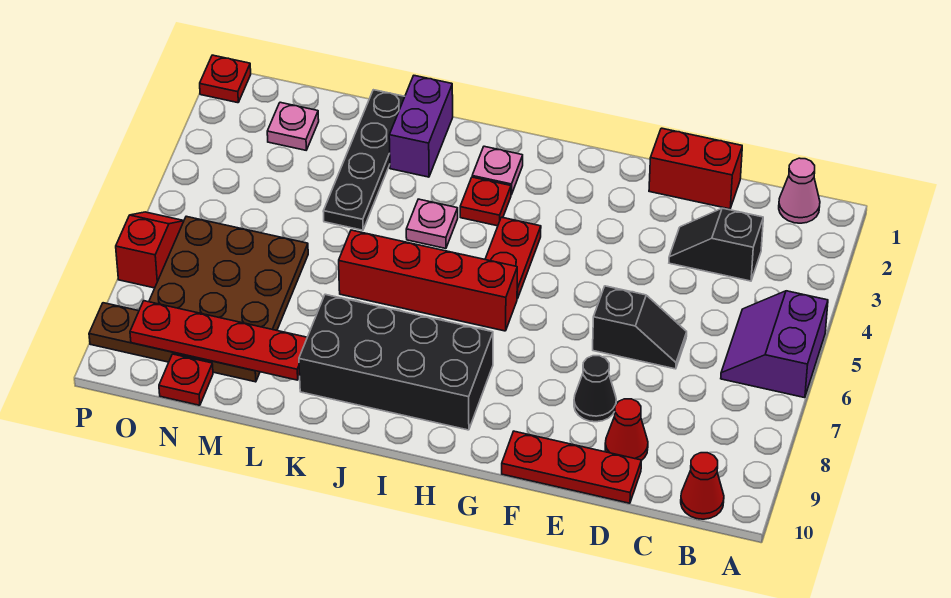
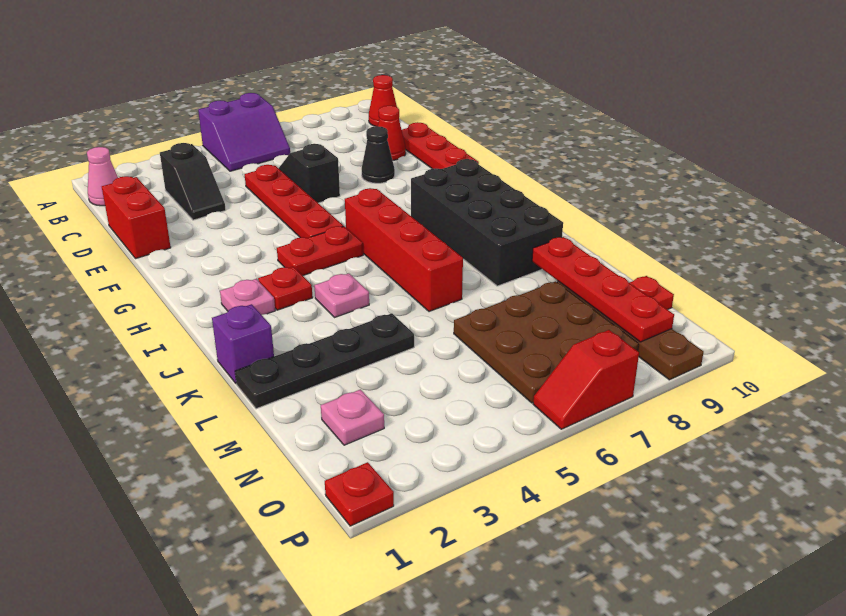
none -> red 1x4 plate [245,165,343,238]
purple 1x2 brick [389,76,453,177] -> purple 1x1 brick [212,304,274,384]

